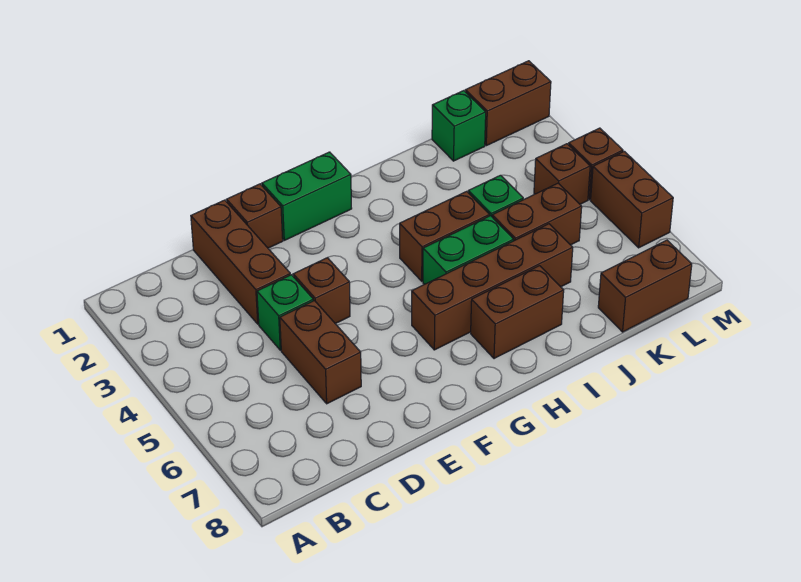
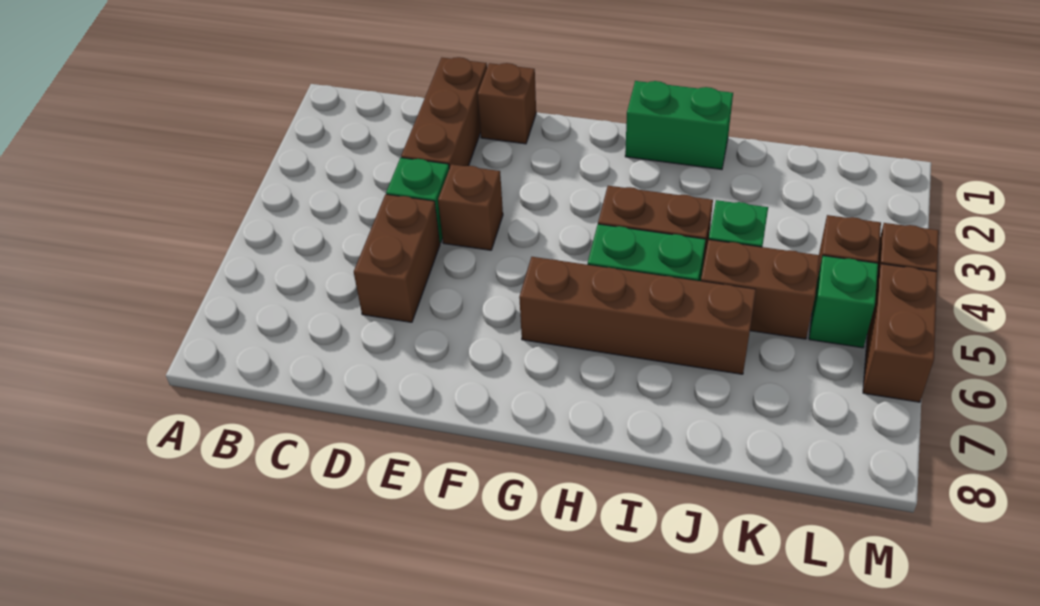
green 1x2 brick [262,152,352,240] -> green 1x2 brick moved to [625,81,733,169]
brown 1x2 brick [471,266,564,359] -> none
green 1x1 brick [432,91,486,161] -> green 1x1 brick moved to [809,256,878,348]
brown 1x2 brick [598,240,692,332] -> none
brown 1x2 brick [465,61,551,146] -> none

